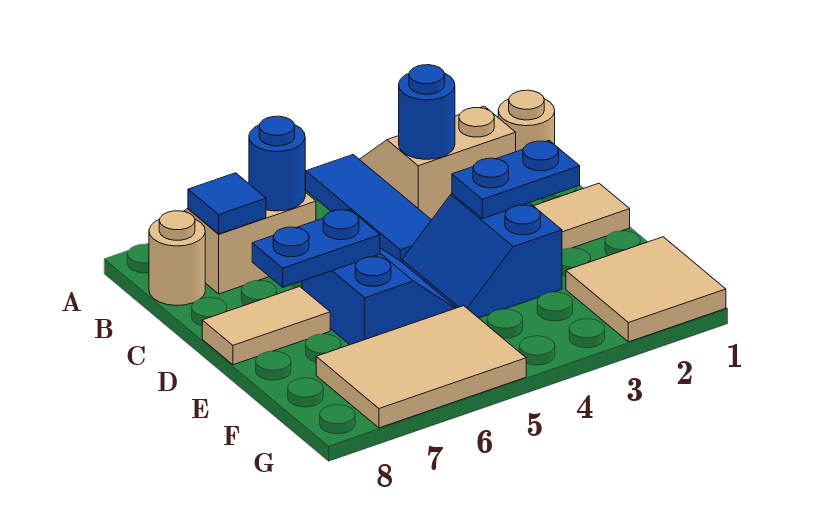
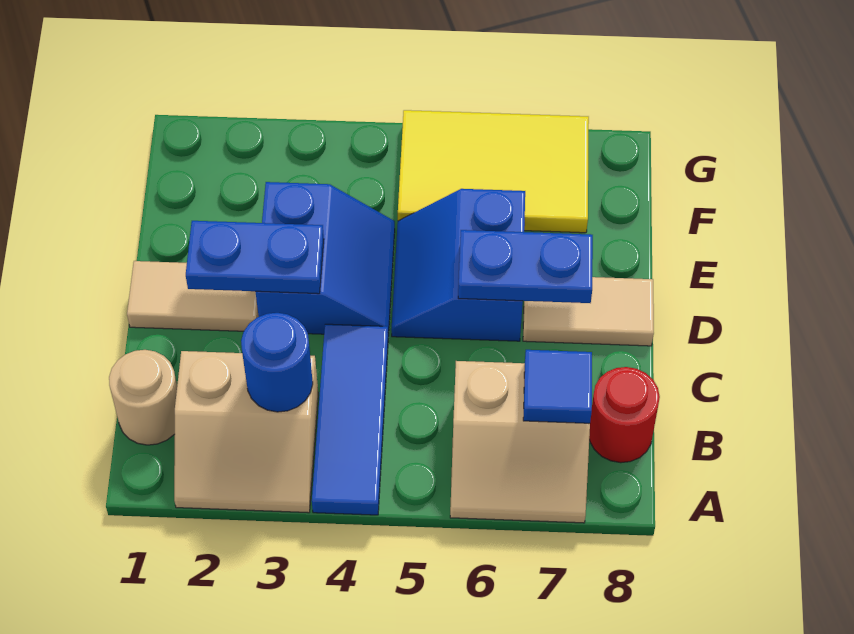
blue 1x1 round brick [249,116,305,211] -> none
tan 1x1 round brick [149,211,205,306] -> red 1x1 round brick [589,367,660,463]
tan 2x2 tile [566,237,726,342] -> none
tan 2x3 tile [316,306,526,428] -> yellow 2x3 tile [398,110,589,233]

